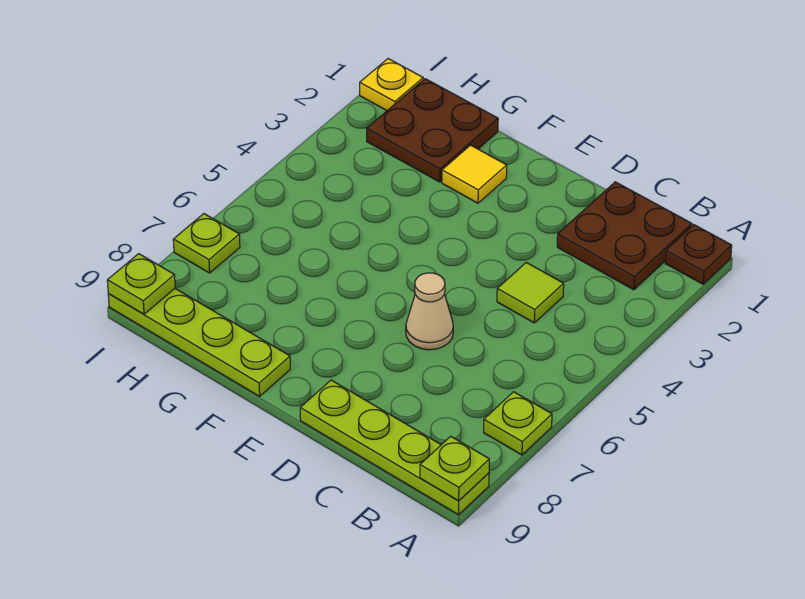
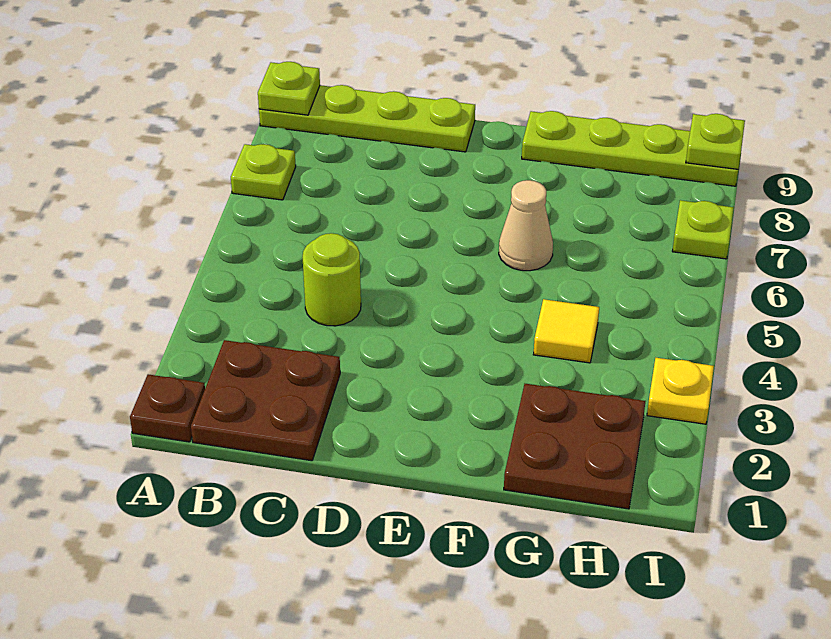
lime 1x1 tile [497,262,564,323] -> lime 1x1 round brick [302,233,361,326]
tan 1x1 cone [406,273,453,350] -> tan 1x1 cone moved to [499,180,553,271]
yellow 1x1 tile [442,145,507,203] -> yellow 1x1 tile moved to [533,299,599,363]
yellow 1x1 plate [360,59,423,110] -> yellow 1x1 plate moved to [647,358,714,424]

